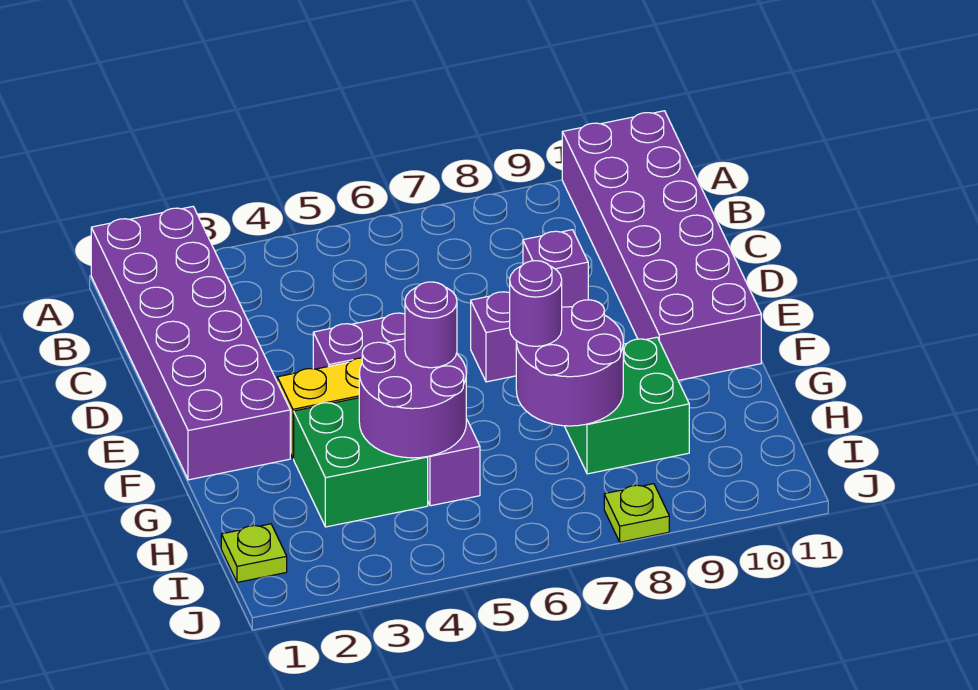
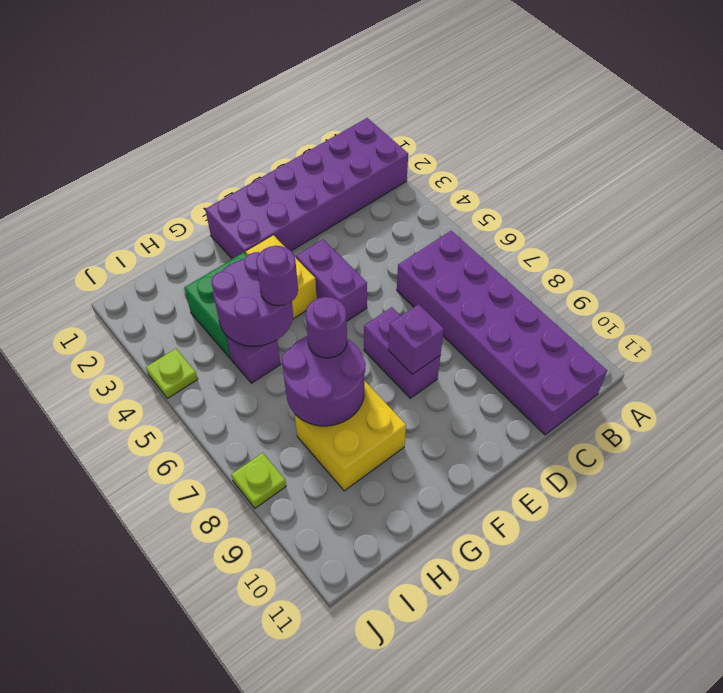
purple 2x6 brick [562,111,761,380] -> purple 2x6 brick turned to [397,231,607,435]
green 2x2 brick [565,337,689,474] -> yellow 2x2 brick [295,380,406,491]
lime 1x1 plate [221,524,287,582] -> lime 1x1 plate moved to [146,349,198,399]

